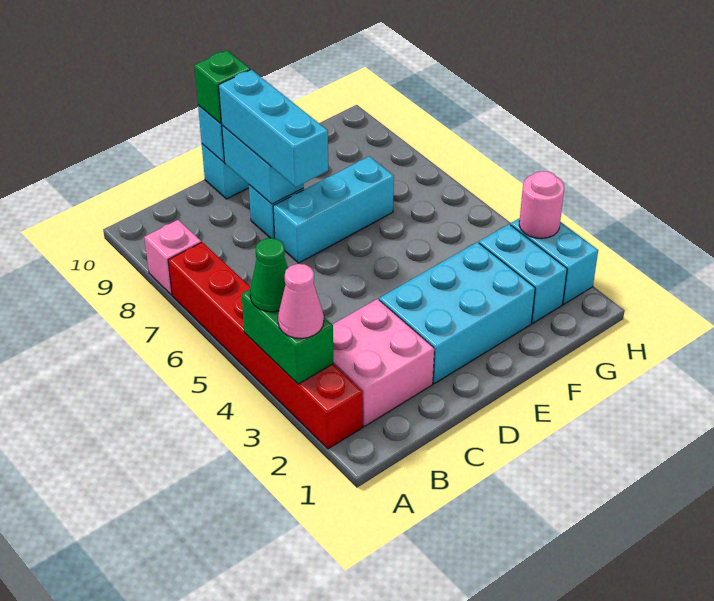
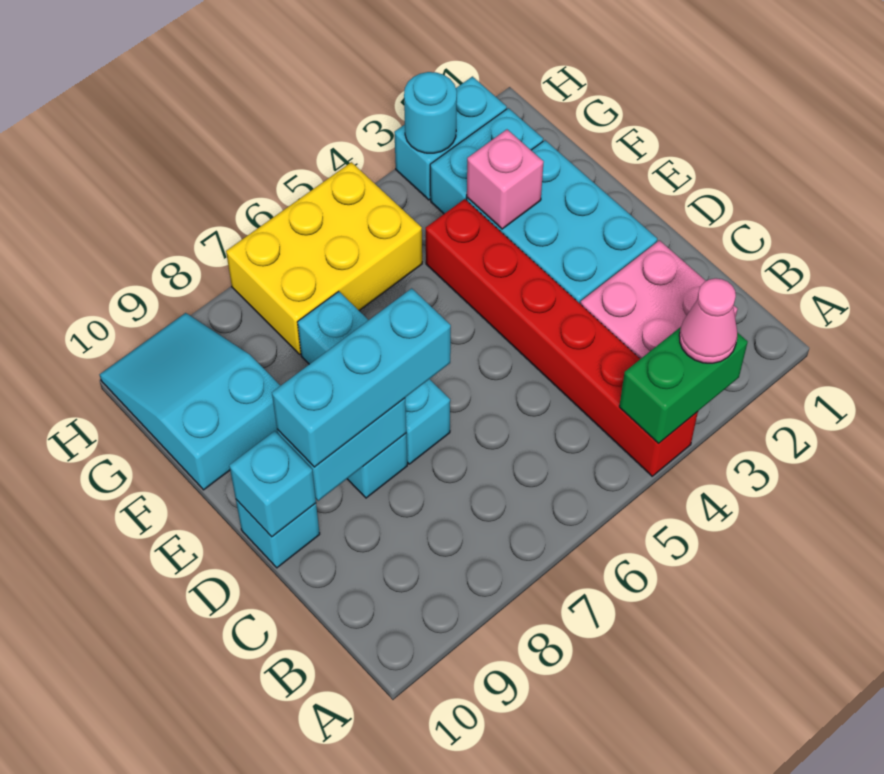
red 1x6 brick [168,242,363,449] -> red 1x6 brick turned to [426,199,698,476]
green 1x1 cone [250,238,288,312] -> none
pink 1x1 brick [144,220,201,295] -> pink 1x1 brick moved to [467,130,543,229]
green 1x1 brick [194,50,250,124] -> none
none -> cyan 2x3 slope [100,313,280,490]
none -> yellow 2x3 brick [226,162,422,354]
pink 1x1 round brick [519,171,564,239] -> cyan 1x1 round brick [404,72,457,153]

